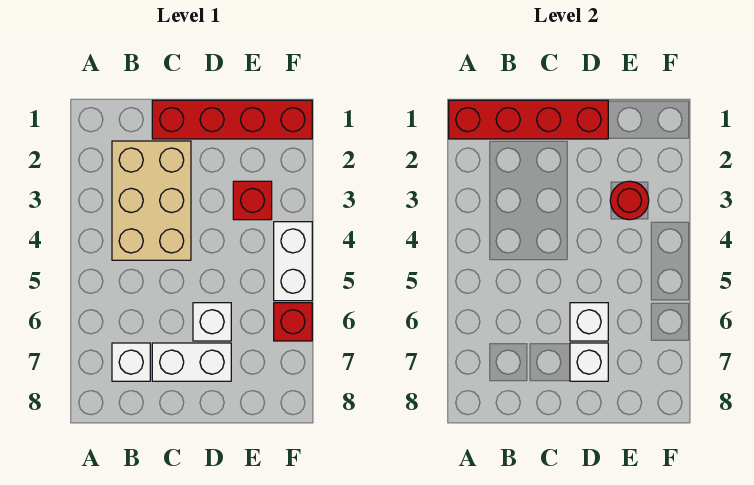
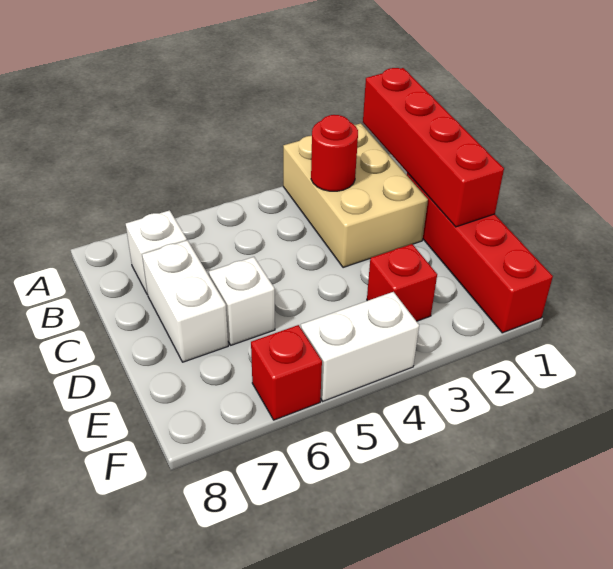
tan 2x3 brick [112,141,191,260] -> tan 2x3 brick turned to [283,123,428,268]
white 1x1 brick [570,303,608,341] -> none
white 1x1 brick [570,343,608,381] -> none
red 1x1 round brick [610,181,649,220] -> red 1x1 round brick moved to [311,115,358,191]

